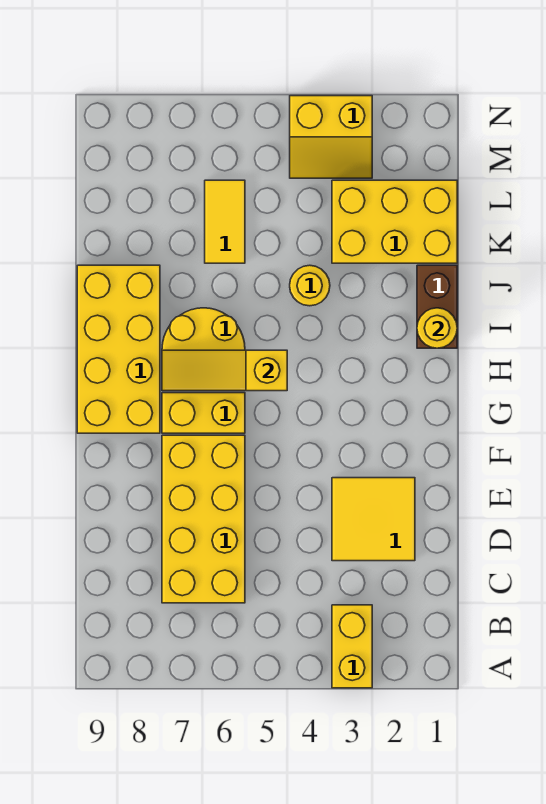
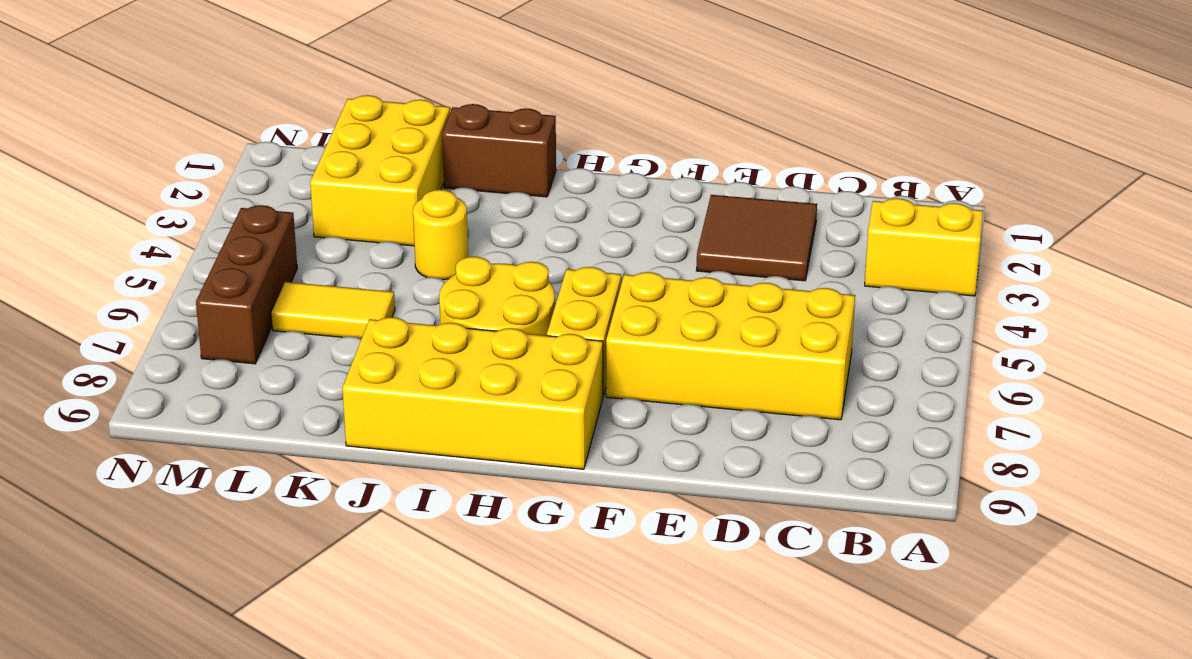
yellow 2x2 tile [332,478,415,561] -> brown 2x2 tile [696,195,817,281]
yellow 1x3 slope [162,350,287,391] -> none
yellow 1x1 round brick [417,308,457,348] -> none
yellow 2x2 slope [290,96,372,178] -> none
none -> brown 1x3 brick [196,205,297,364]

